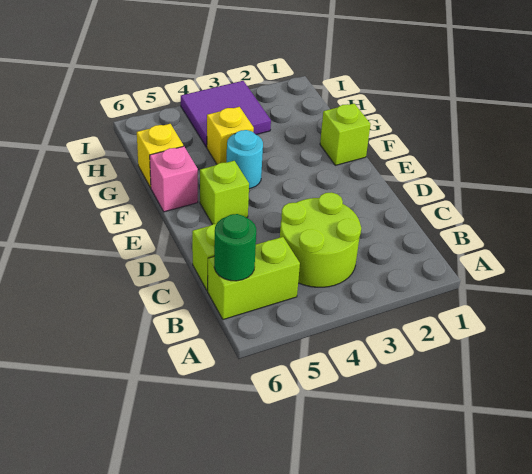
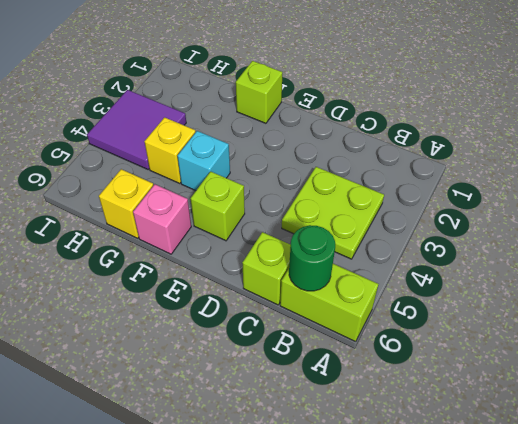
lime 2x2 round brick [280,192,361,287] -> lime 2x2 plate [282,167,384,259]
lime 1x2 brick [208,237,300,320] -> lime 1x2 brick turned to [280,264,378,342]
cyan 1x1 round brick [227,130,263,189] -> cyan 1x1 brick [178,131,230,191]

